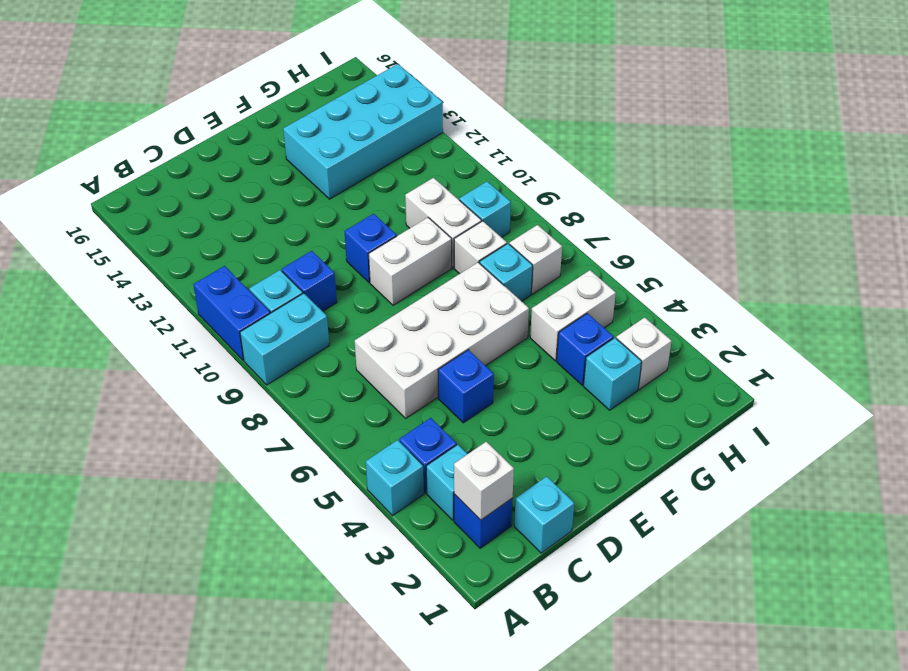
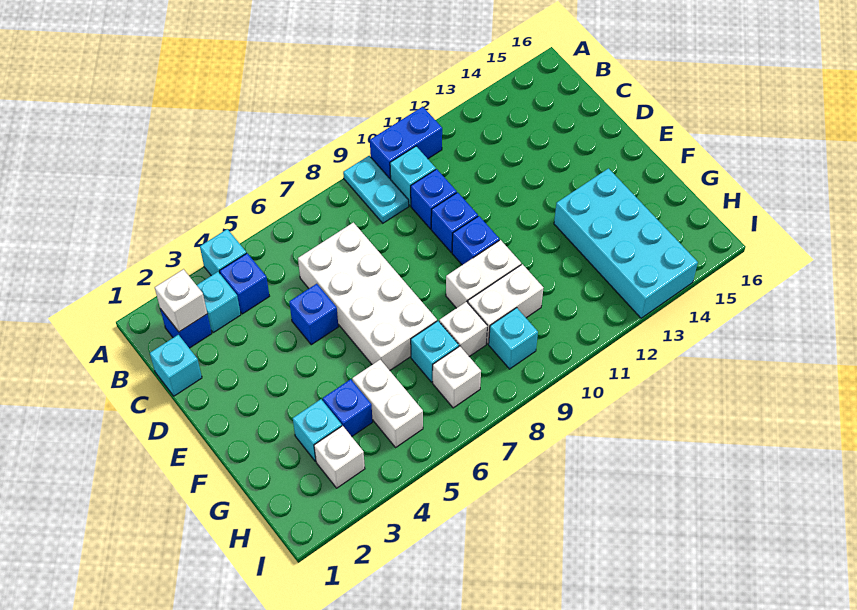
cyan 1x2 brick [240,293,329,385] -> cyan 1x2 plate [343,156,409,223]
none -> blue 1x1 brick [431,192,478,252]
white 1x2 brick [369,218,452,305] -> white 1x2 brick turned to [446,240,521,308]

